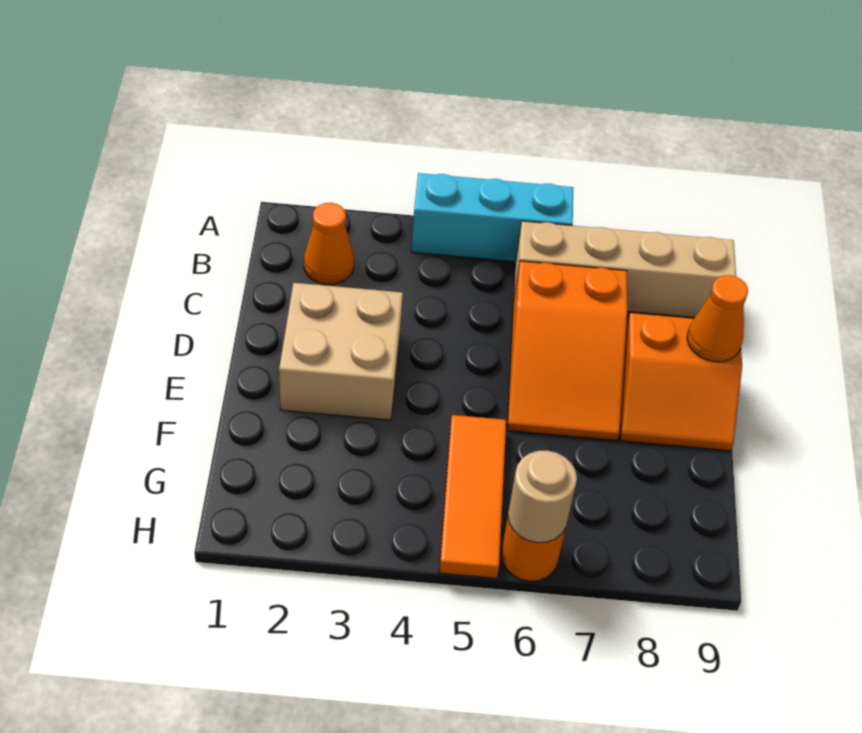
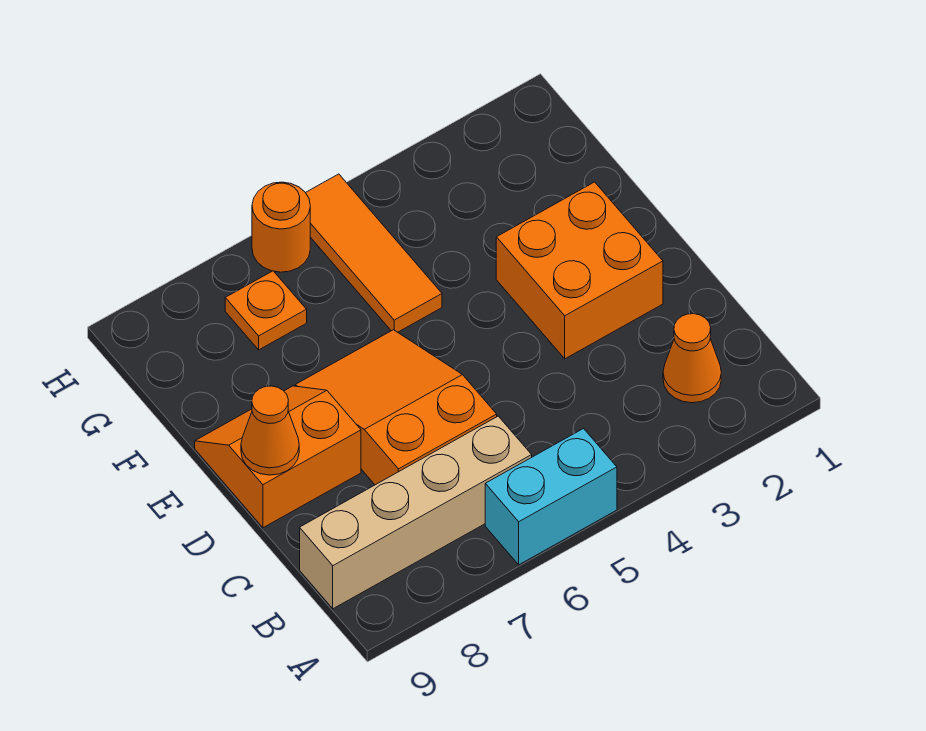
cyan 1x3 brick [411,173,573,262] -> cyan 1x2 brick [485,429,617,565]
tan 2x2 brick [279,283,403,420] -> orange 2x2 brick [496,182,663,359]
none -> orange 1x1 plate [225,271,307,350]
tan 1x1 round brick [508,450,577,543] -> none

